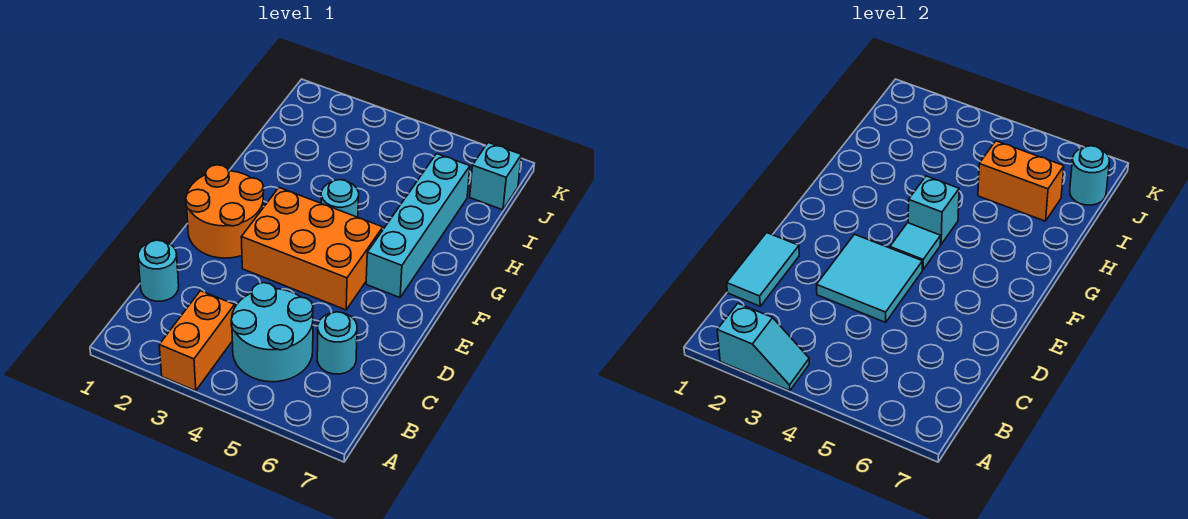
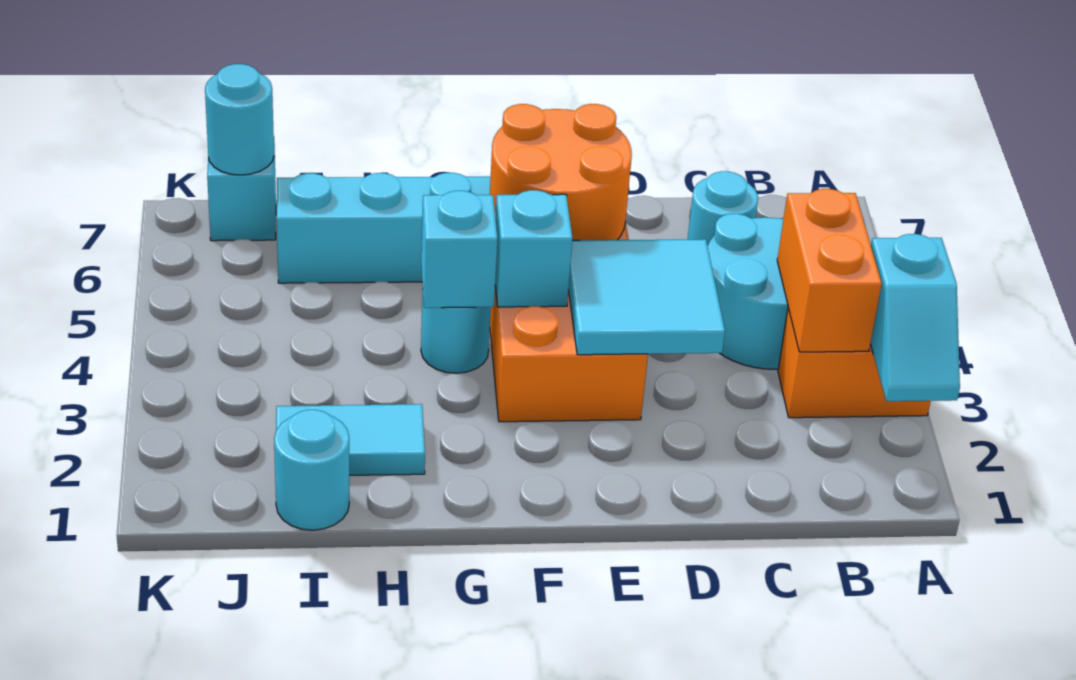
cyan 1x2 slope [717,304,809,391] -> cyan 1x2 slope turned to [870,234,960,401]
cyan 1x1 round brick [138,240,179,301] -> cyan 1x1 round brick moved to [274,410,349,530]
cyan 1x2 tile [727,233,799,306] -> cyan 1x2 tile moved to [276,404,425,475]
orange 2x2 round brick [186,165,264,258] -> orange 2x2 round brick moved to [490,104,632,240]
cyan 1x1 tile [890,223,941,270] -> cyan 1x1 brick [495,190,572,307]
orange 1x2 brick [978,141,1064,221] -> orange 1x2 brick moved to [777,189,882,352]

